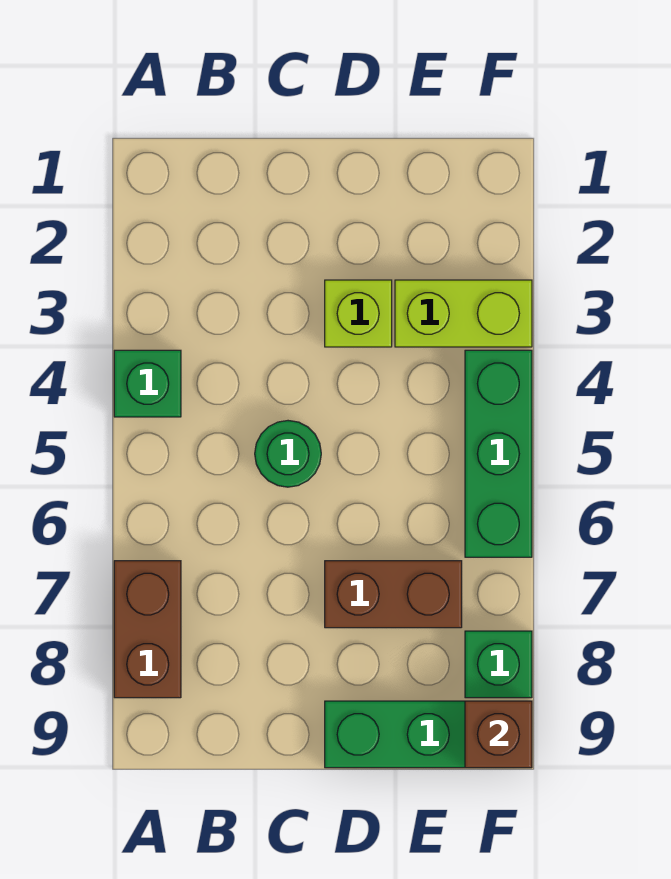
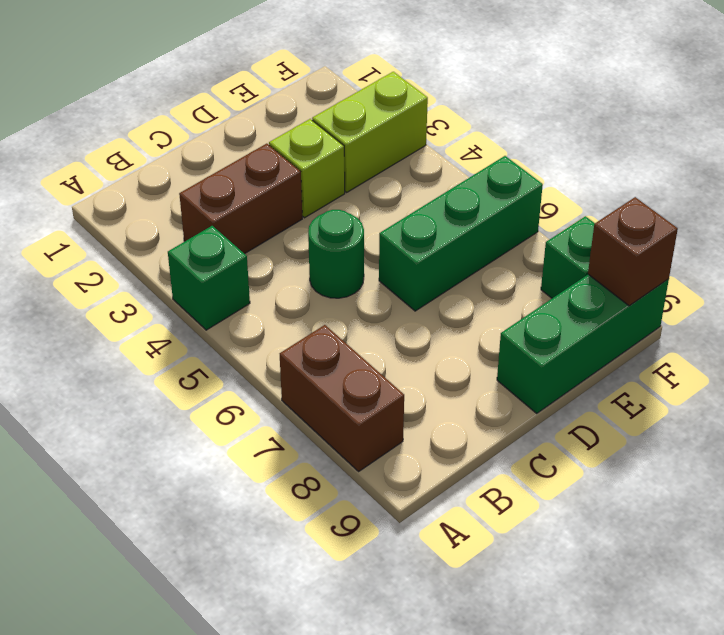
brown 1x2 brick [325,561,462,628] -> brown 1x2 brick moved to [179,144,302,254]
green 1x3 brick [465,350,532,557] -> green 1x3 brick turned to [379,156,543,311]

